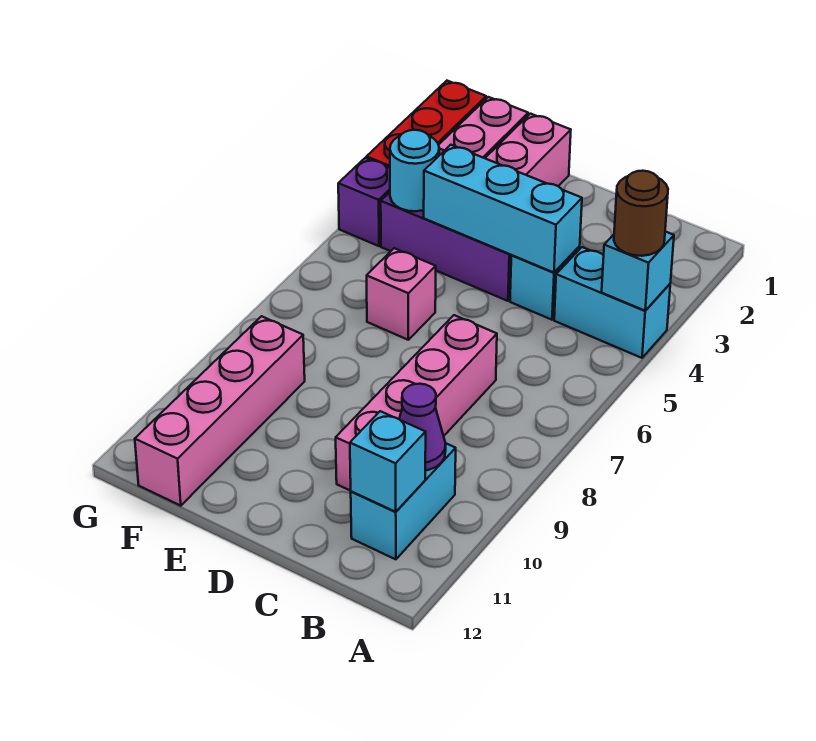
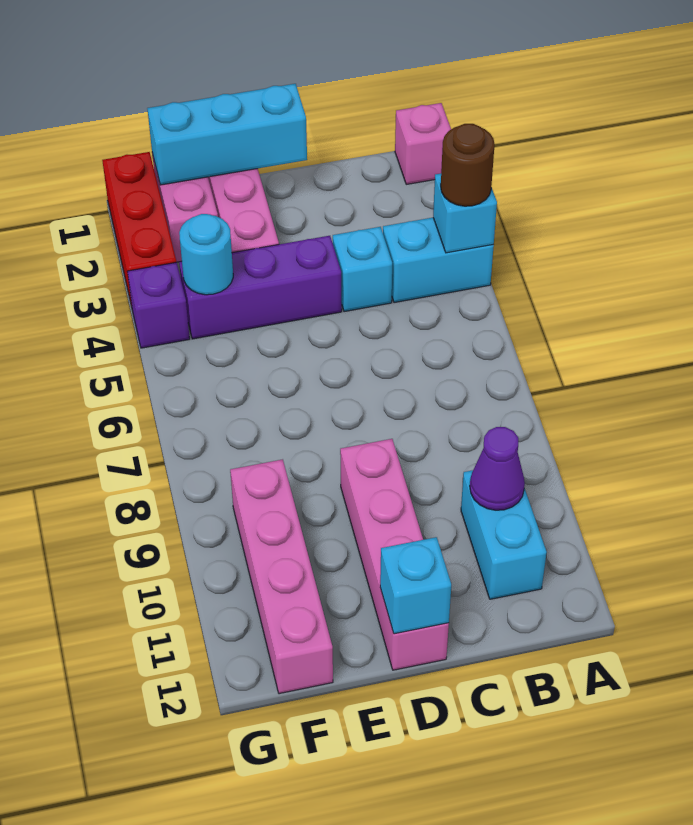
cyan 1x1 brick [350,411,426,512] -> cyan 1x1 brick moved to [380,537,451,634]
cyan 1x3 brick [424,145,582,273] -> cyan 1x3 brick moved to [147,84,307,185]
pink 1x4 brick [336,315,497,491] -> pink 1x4 brick moved to [340,439,449,670]
pink 1x1 brick [367,248,436,340] -> pink 1x1 brick moved to [395,103,451,184]

